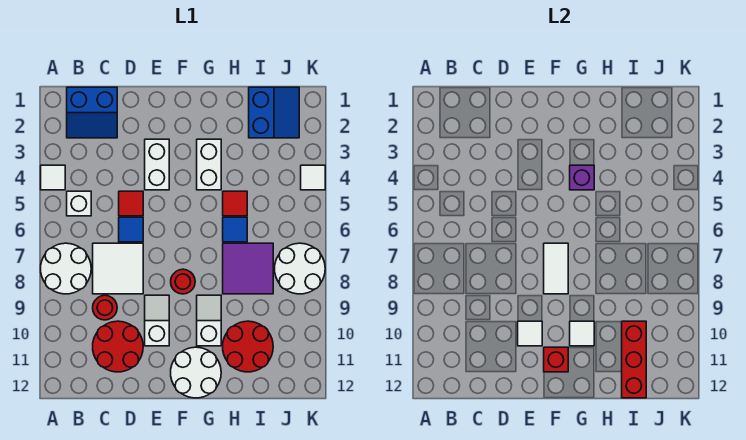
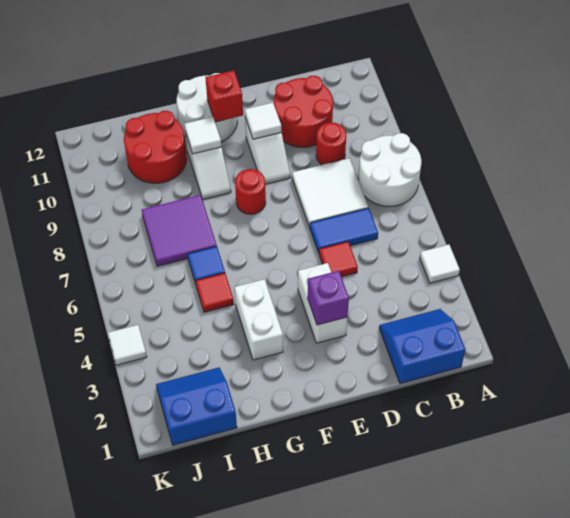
white 1x1 brick [67,191,91,216] -> none
blue 1x1 tile [119,217,143,242] -> blue 1x2 tile [310,208,378,253]
white 1x2 tile [544,243,568,294] -> none
purple 1x1 brick [570,165,594,190] -> purple 1x1 brick moved to [308,271,349,325]
blue 2x2 slope [249,87,299,138] -> blue 2x2 slope turned to [156,368,237,445]
red 1x3 brick [622,321,646,398] -> none
white 2x2 round brick [275,243,325,294] -> none

